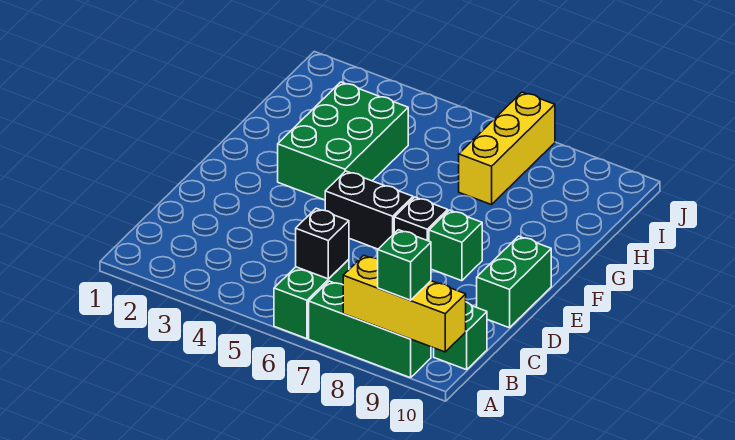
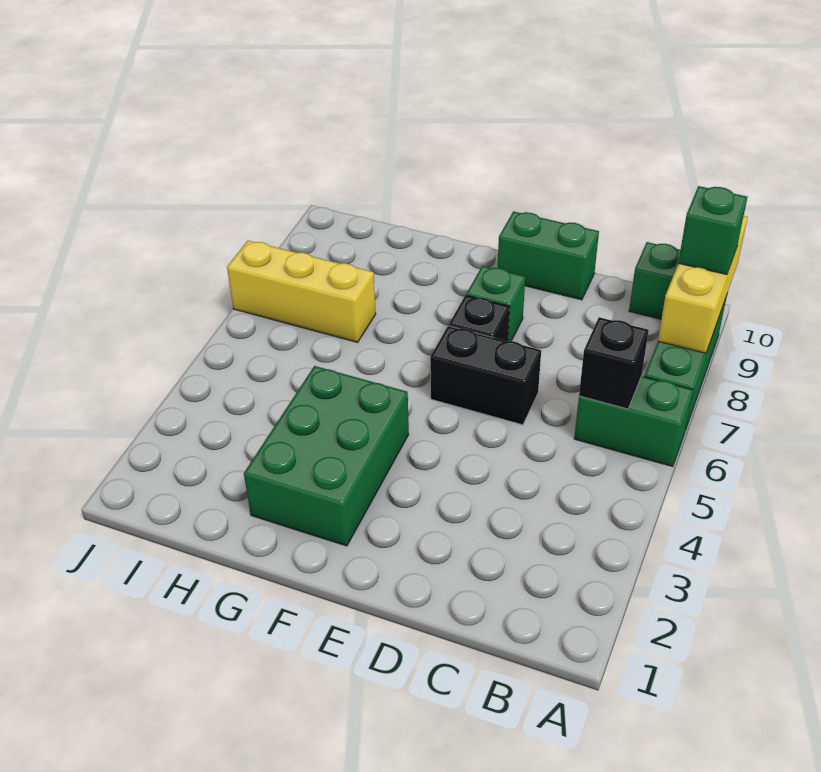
black 1x2 brick [325,171,413,249] -> black 1x2 brick turned to [430,326,541,425]
green 2x3 brick [278,82,408,200] -> green 2x3 brick turned to [244,366,409,546]

